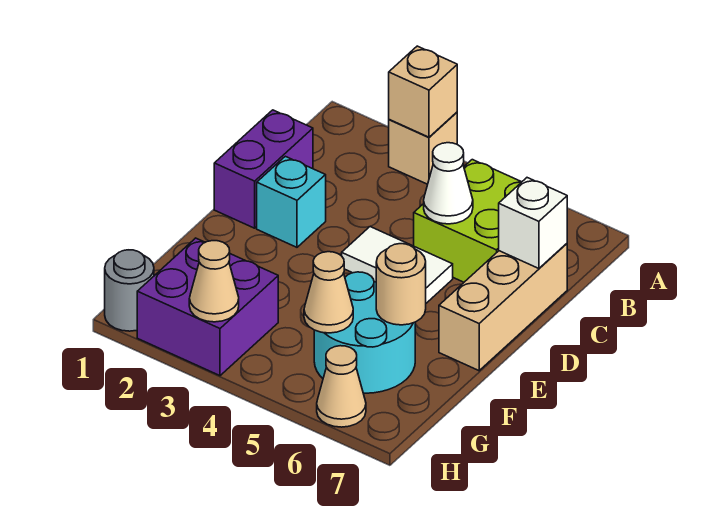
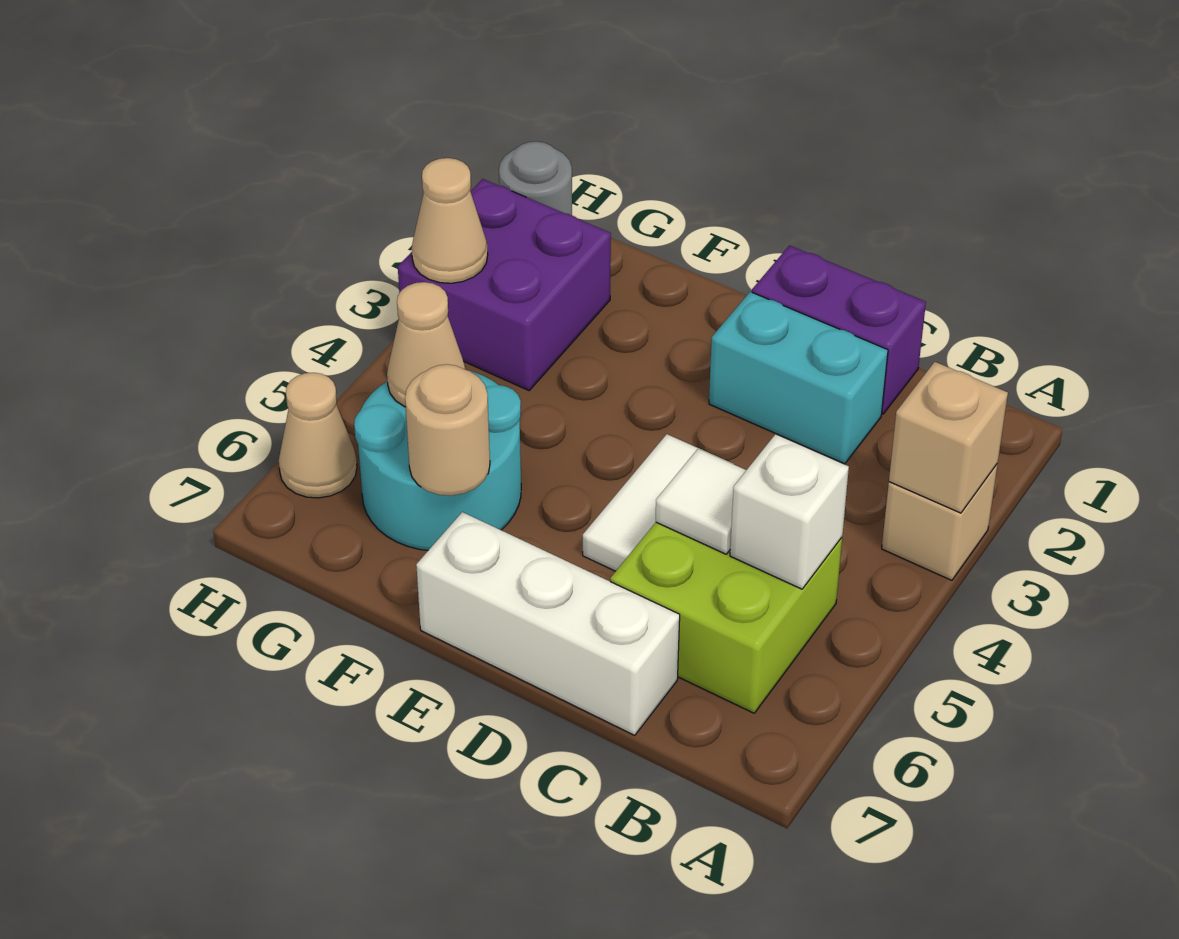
white 1x1 cone [424,143,473,224] -> white 1x1 tile [655,449,746,554]
tan 1x3 brick [439,244,567,371] -> white 1x3 brick [416,512,680,735]
white 1x1 brick [499,178,567,269] -> white 1x1 brick moved to [730,434,849,589]
cyan 1x1 brick [257,156,326,247] -> cyan 1x2 brick [709,292,888,464]

